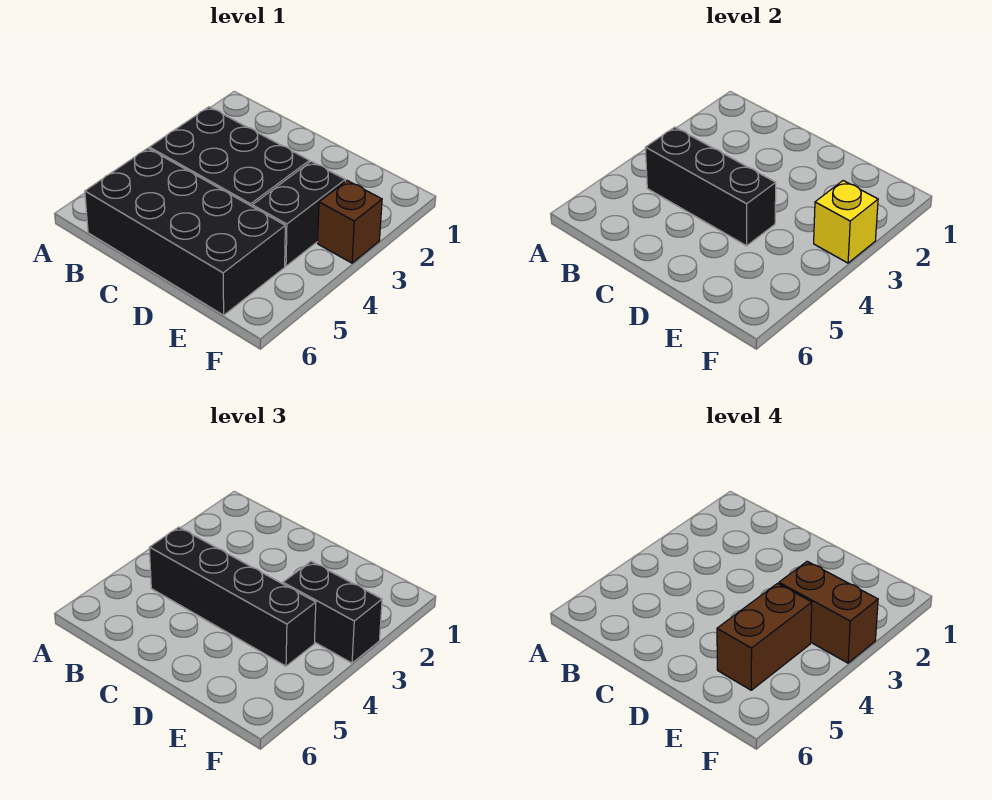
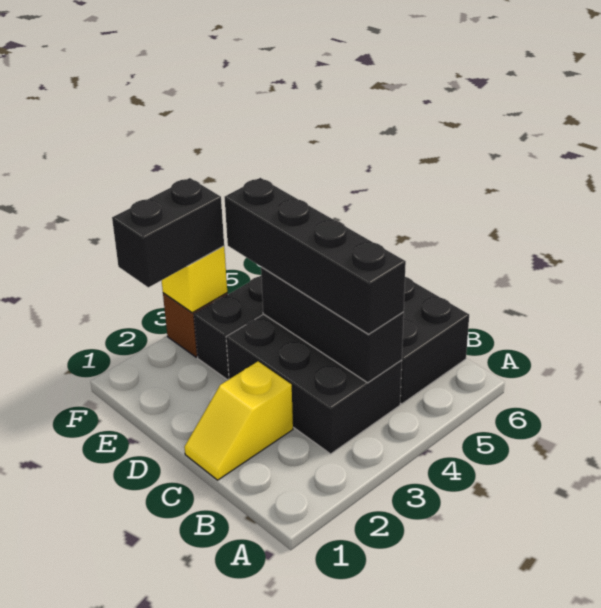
none -> yellow 1x2 slope [185,362,293,480]
black 1x2 brick [283,561,382,663] -> black 1x2 brick turned to [112,178,224,287]
brown 1x2 brick [779,561,878,663] -> none
brown 1x2 brick [717,583,812,690] -> none

